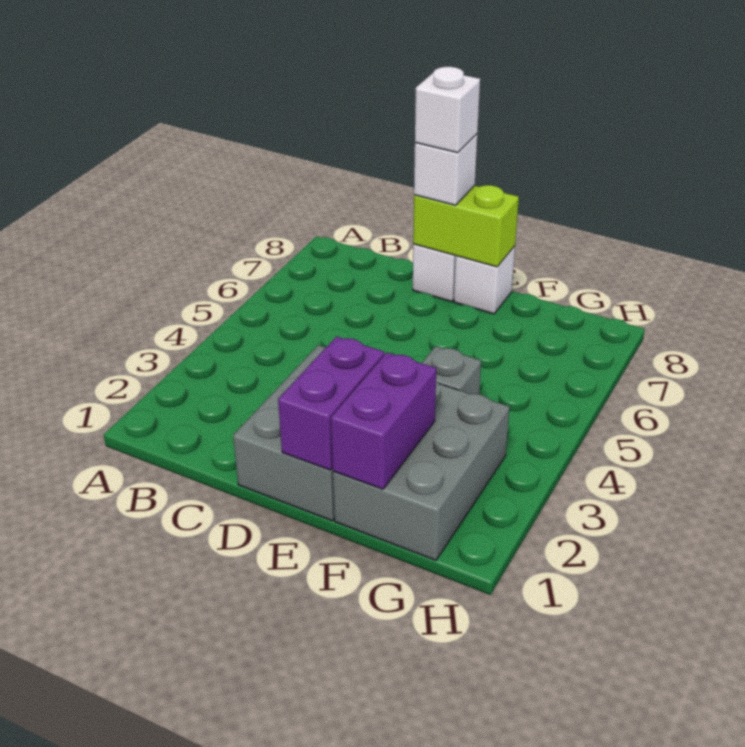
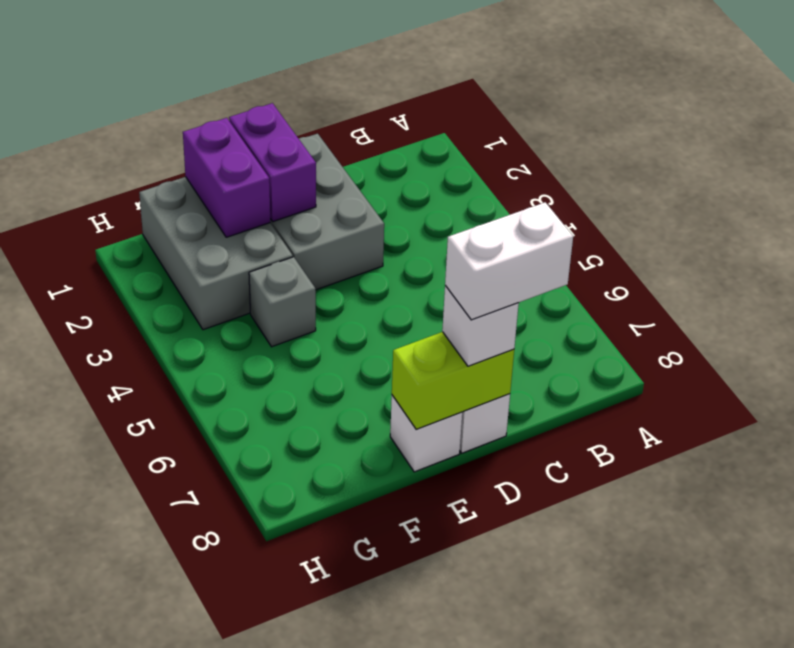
white 1x1 brick [415,67,480,153] -> white 1x2 brick [445,202,573,320]

